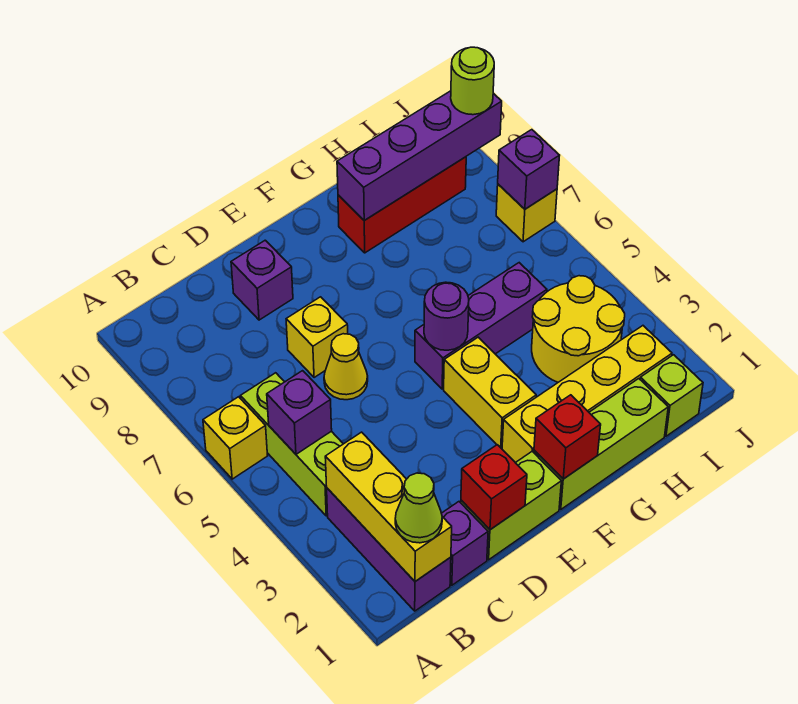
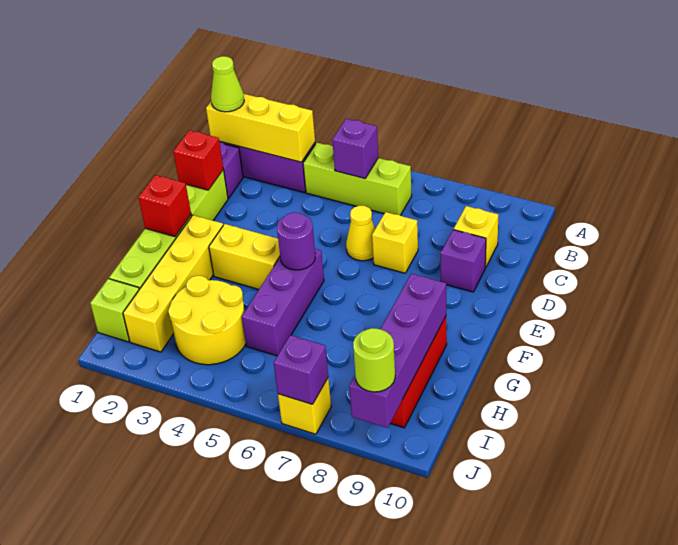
yellow 1x1 brick [203,397,268,479] -> yellow 1x1 brick moved to [454,206,498,267]

